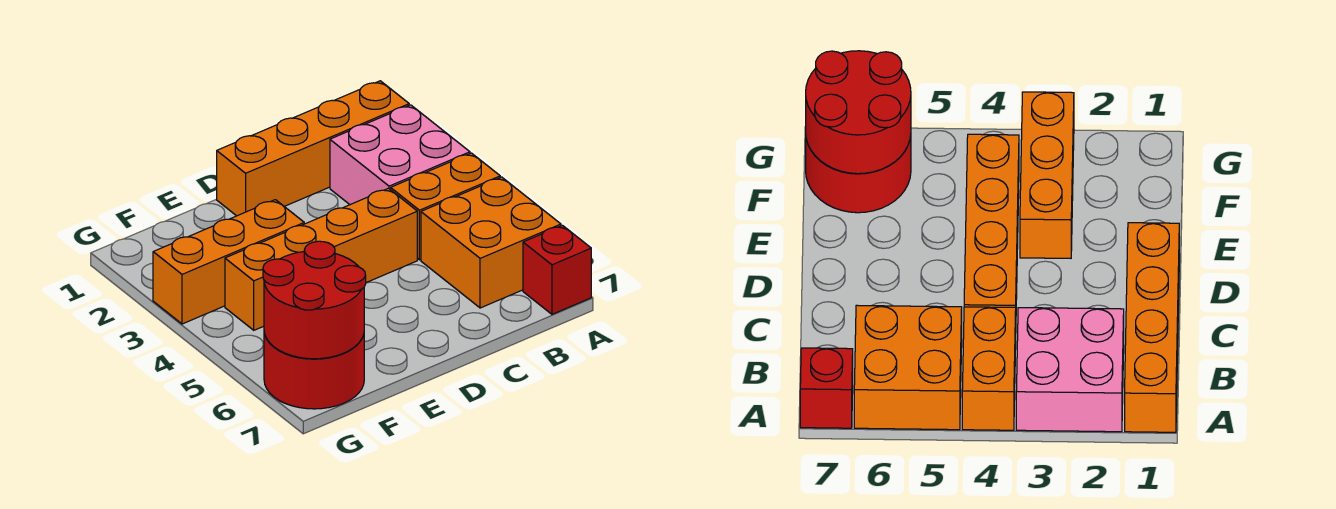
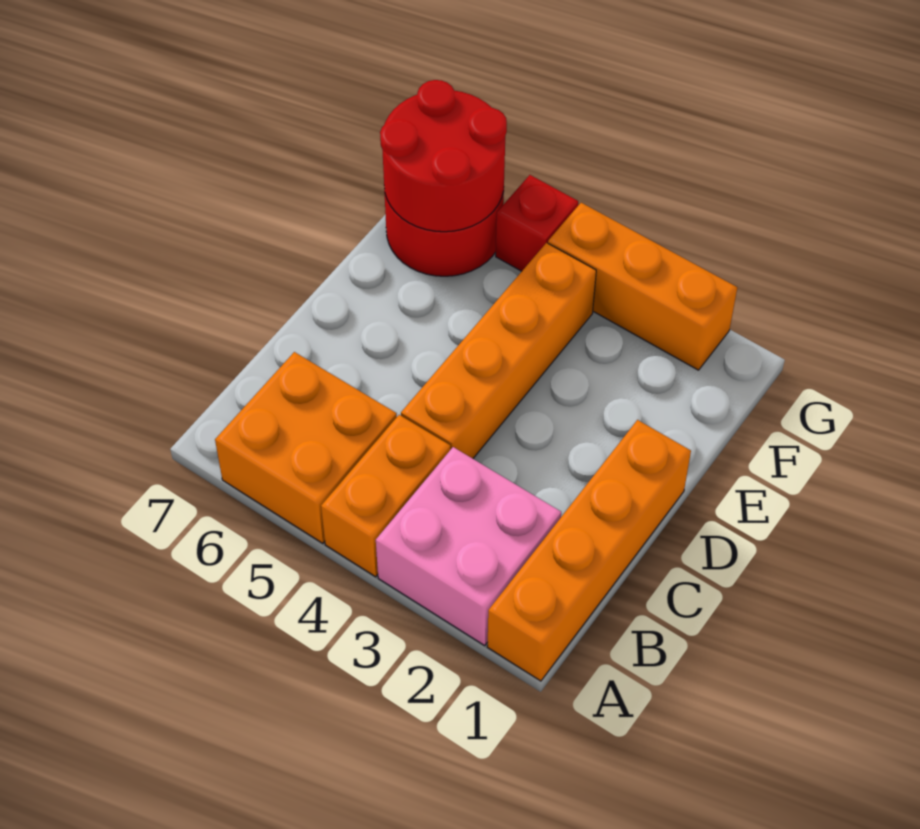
red 1x1 brick [523,225,591,314] -> red 1x1 brick moved to [496,175,578,271]
orange 1x3 brick [153,200,304,324] -> orange 1x3 brick turned to [548,203,737,370]

